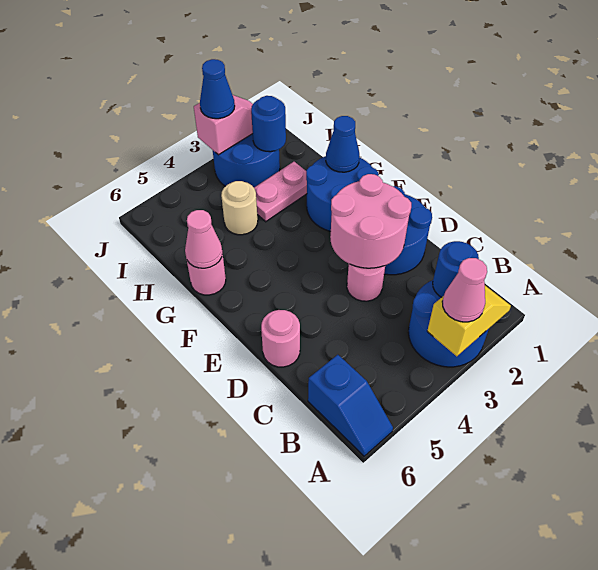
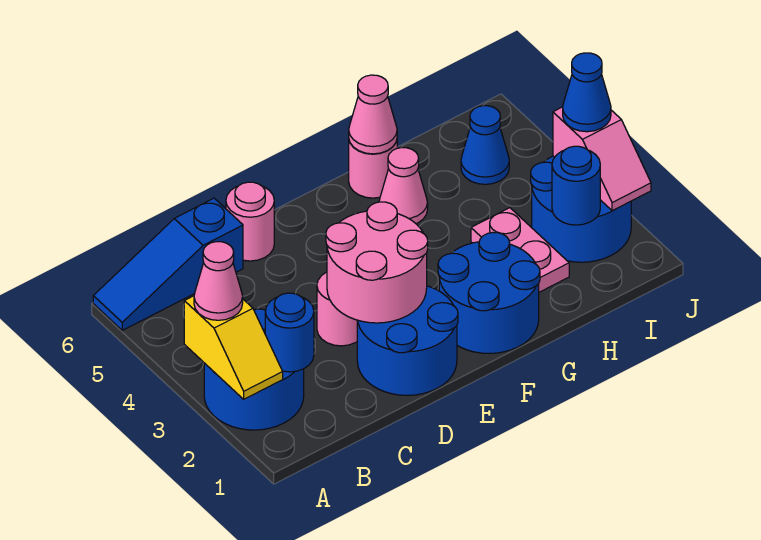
blue 1x2 slope [308,355,393,456] -> blue 1x3 slope [93,198,243,330]
blue 1x1 cone [326,116,359,172] -> blue 1x1 cone moved to [461,106,509,184]
none -> pink 1x1 cone [379,148,428,224]
tan 1x1 round brick [221,181,258,235] -> none

